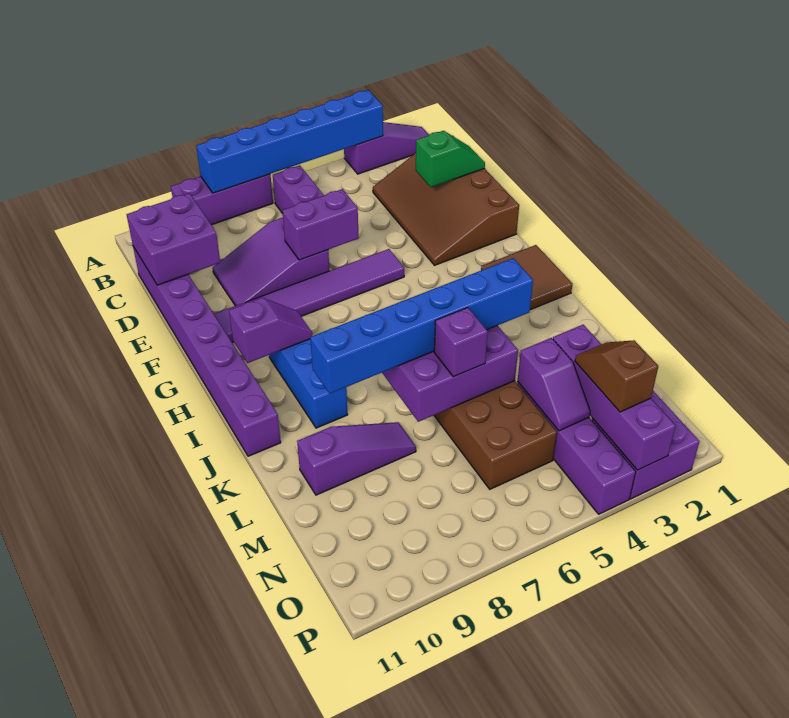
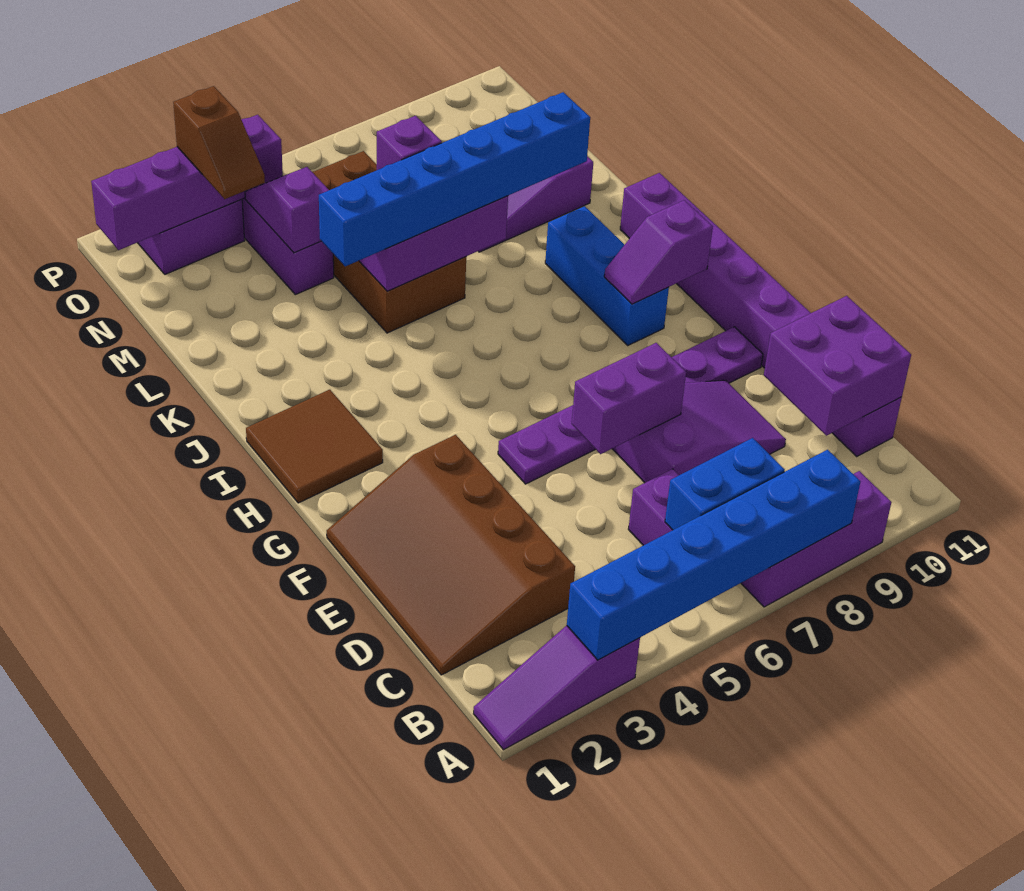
none -> blue 1x2 brick [665,438,785,530]
brown 3x4 slope [373,135,519,265] -> brown 3x4 slope turned to [327,435,575,675]
green 1x2 slope [416,131,485,187] -> none
purple 1x6 tile [214,249,404,343] -> purple 1x6 plate [498,327,763,484]
purple 1x4 brick [553,325,676,470] -> purple 1x4 brick turned to [91,115,283,250]

